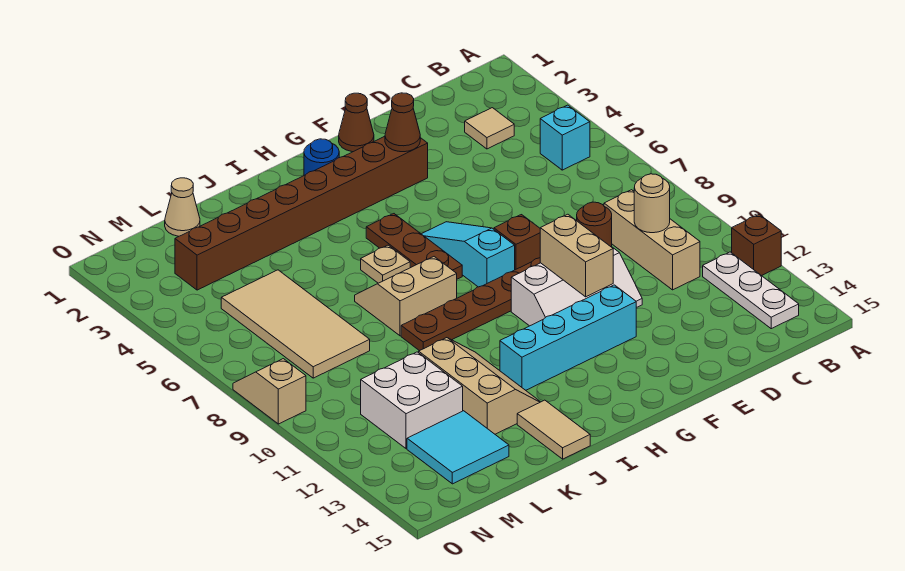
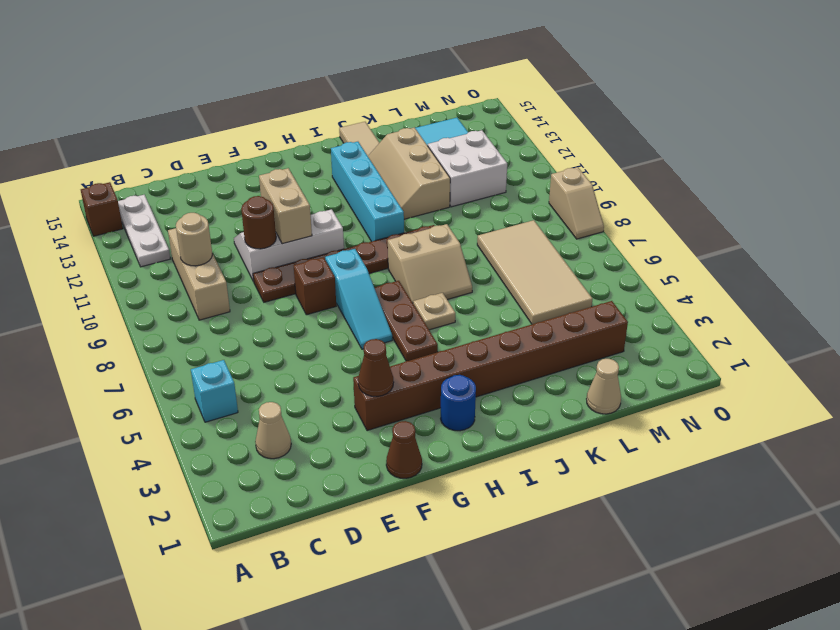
brown 1x1 brick [732,214,781,276] -> brown 1x1 brick moved to [81,182,123,236]
tan 1x1 tile [465,108,514,149] -> tan 1x1 cone [255,402,291,459]
cyan 1x4 brick [500,285,636,390] -> cyan 1x4 brick turned to [331,142,404,242]

